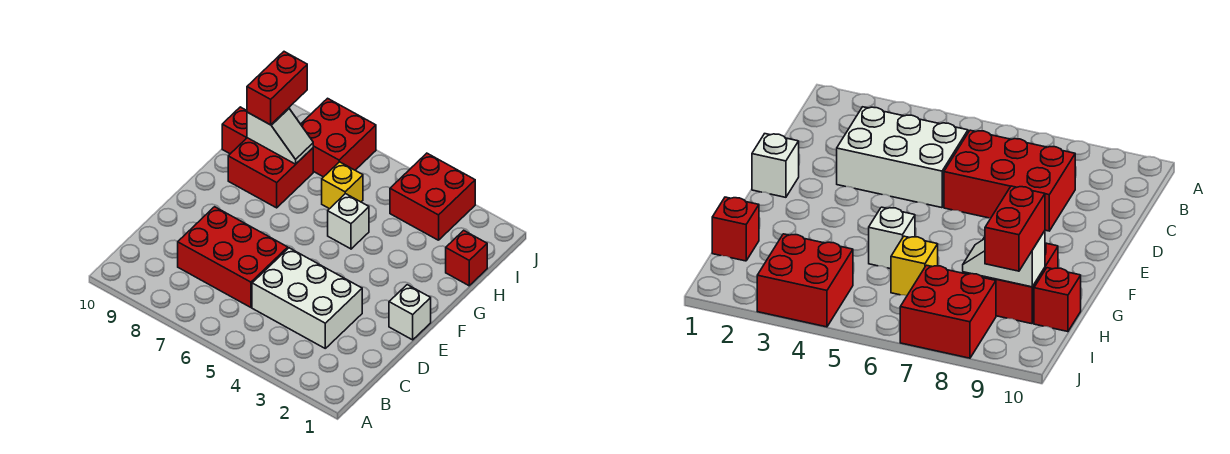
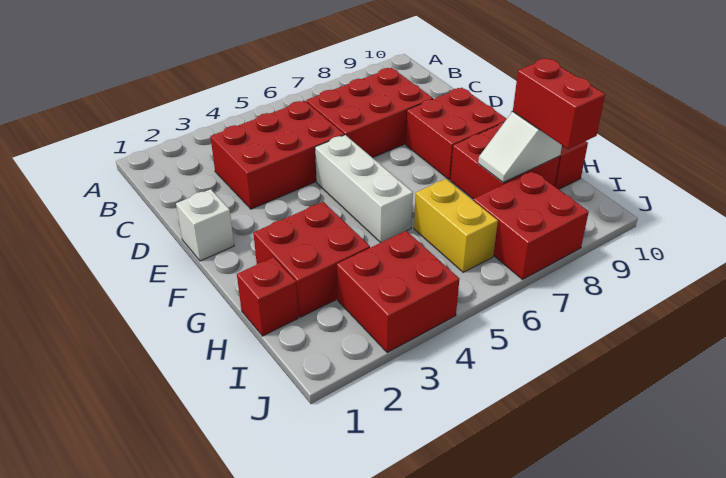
white 2x3 brick [252,248,362,348] -> red 2x3 brick [210,101,344,209]
none -> red 2x2 brick [406,88,506,180]
none -> red 2x2 brick [253,202,370,317]
white 1x1 brick [328,194,369,249] -> white 1x3 brick [315,135,413,243]
yellow 1x1 brick [322,162,363,209] -> yellow 1x2 brick [414,179,498,272]

